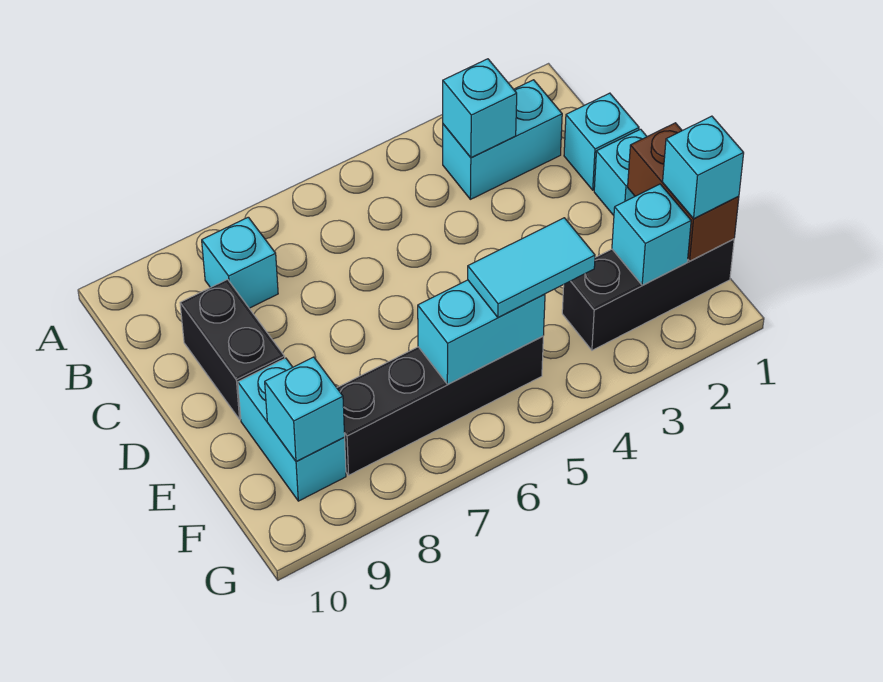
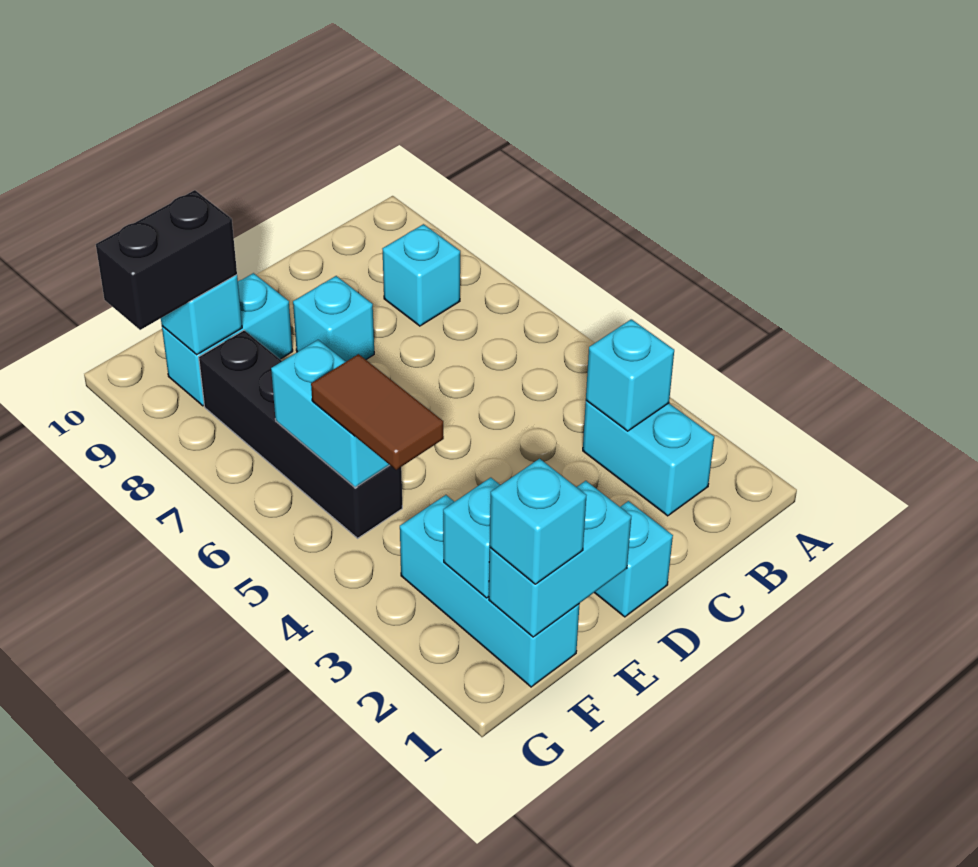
cyan 1x1 brick [564,93,639,190] -> cyan 1x1 brick moved to [293,276,374,361]
black 1x2 brick [180,279,285,419] -> black 1x2 brick moved to [96,190,237,330]
brown 1x2 brick [628,123,739,261] -> cyan 1x2 brick [489,481,631,637]
black 1x3 brick [562,239,734,350] -> cyan 1x3 brick [400,495,580,687]
cyan 1x2 tile [468,218,595,318] -> brown 1x2 tile [311,354,444,470]

